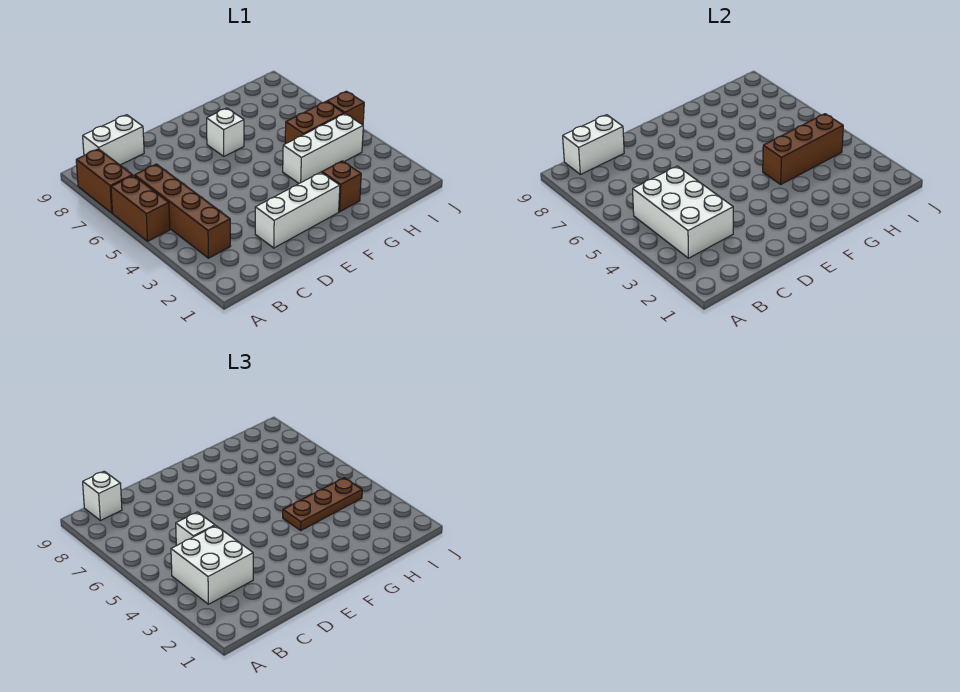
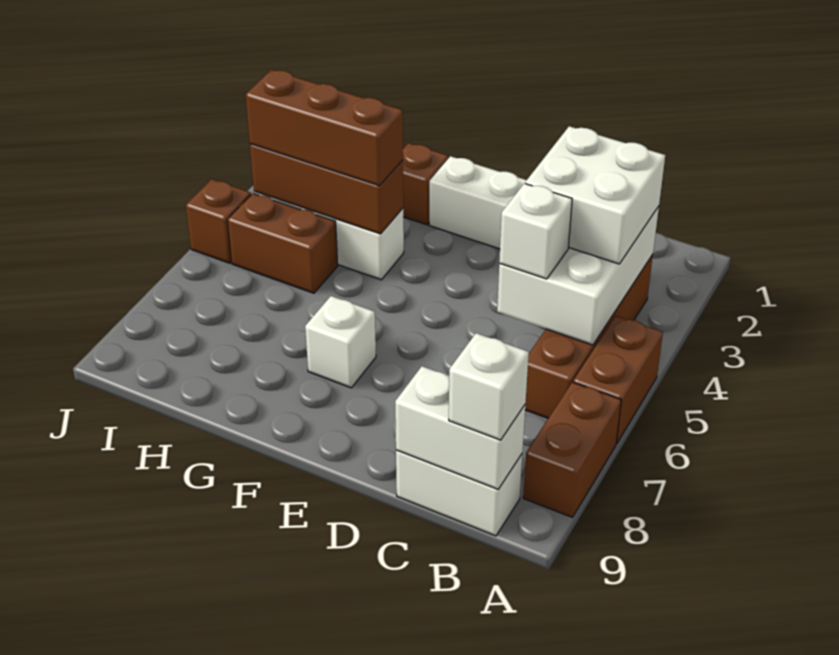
brown 1x3 plate [283,478,362,530] -> brown 1x3 brick [246,70,403,186]

